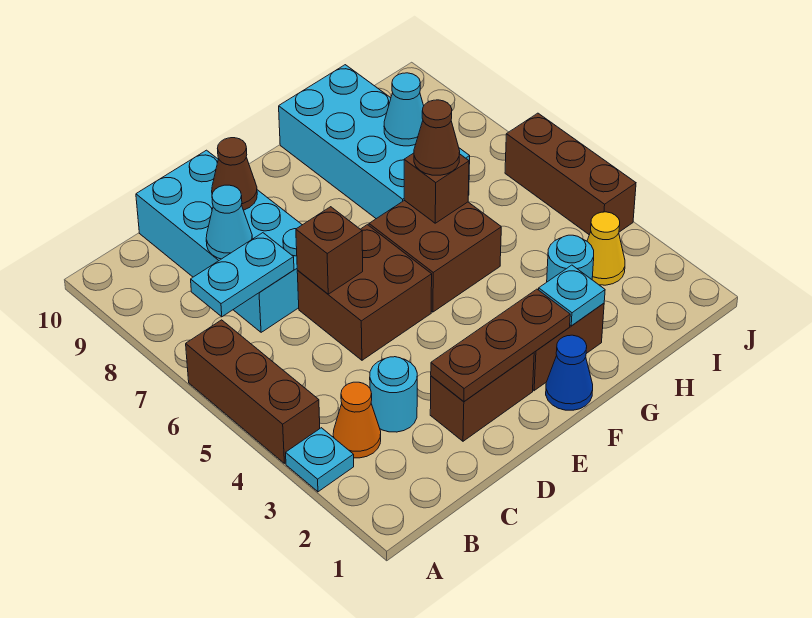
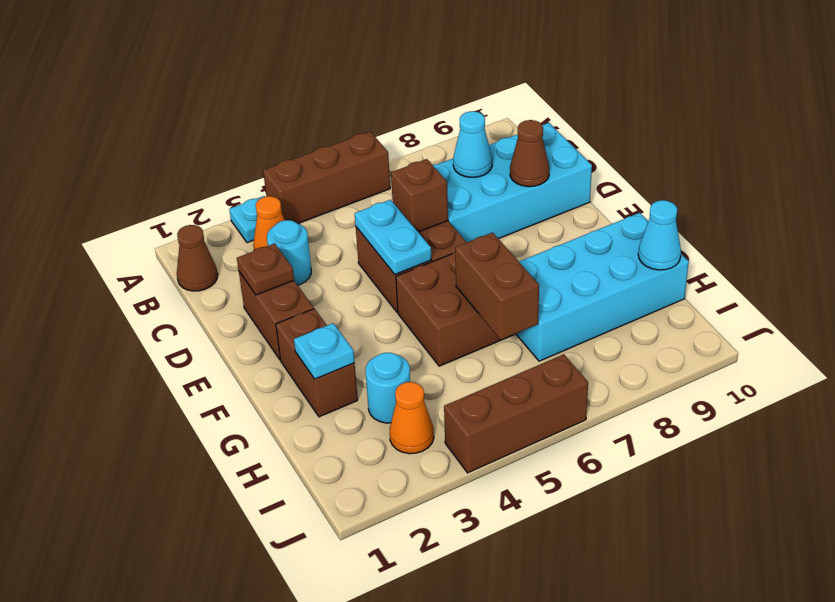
cyan 1x2 plate [191,233,294,317] -> cyan 1x2 plate moved to [355,200,432,275]
brown 1x3 plate [431,289,570,401] -> brown 1x1 plate [237,243,294,295]
blue 1x1 cone [546,335,593,410] -> none
brown 1x1 brick [404,153,469,223] -> brown 1x2 brick [455,233,539,340]
brown 1x1 cone [414,100,460,175] -> brown 1x1 cone moved to [177,225,218,291]
cyan 1x1 cone [384,73,424,146] -> cyan 1x1 cone moved to [638,200,681,270]
yellow 1x1 cone [587,212,625,285] -> orange 1x1 cone [390,382,434,454]

